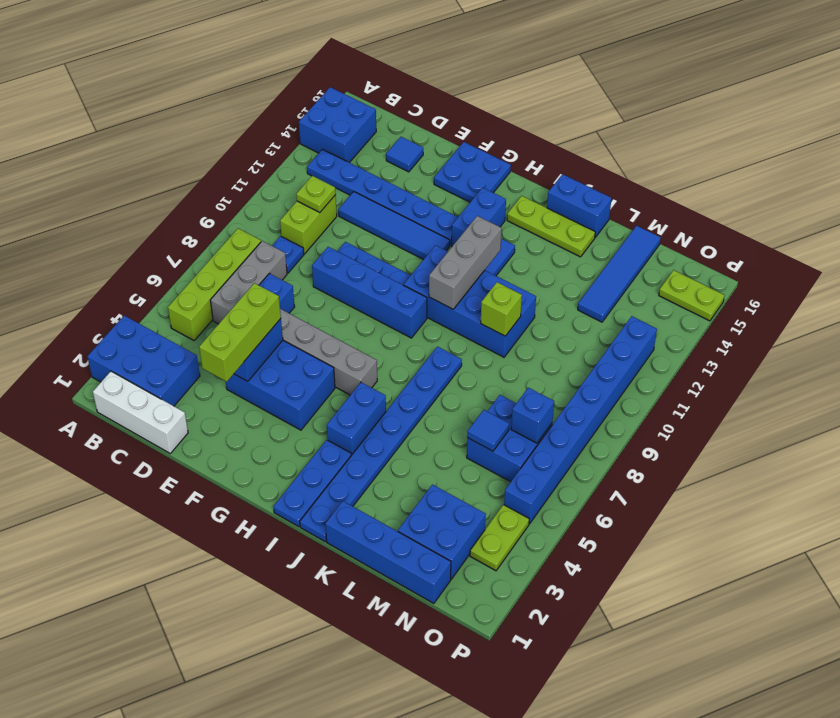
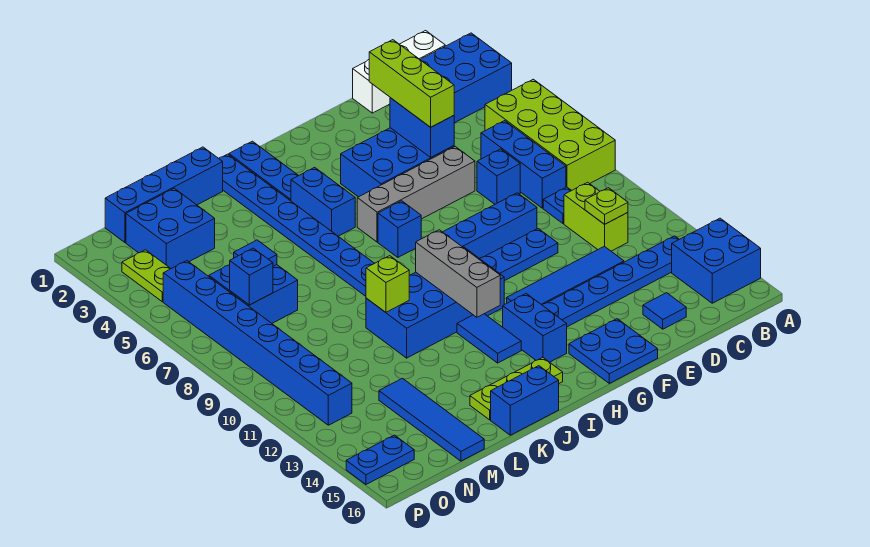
lime 1x4 brick [168,228,261,340] -> lime 2x4 brick [485,79,615,191]
grey 1x3 brick [210,241,287,324] -> blue 1x3 brick [481,121,566,208]
none -> blue 1x1 brick [378,201,421,257]
lime 1x2 plate [659,270,725,321] -> blue 1x2 plate [346,435,414,484]

